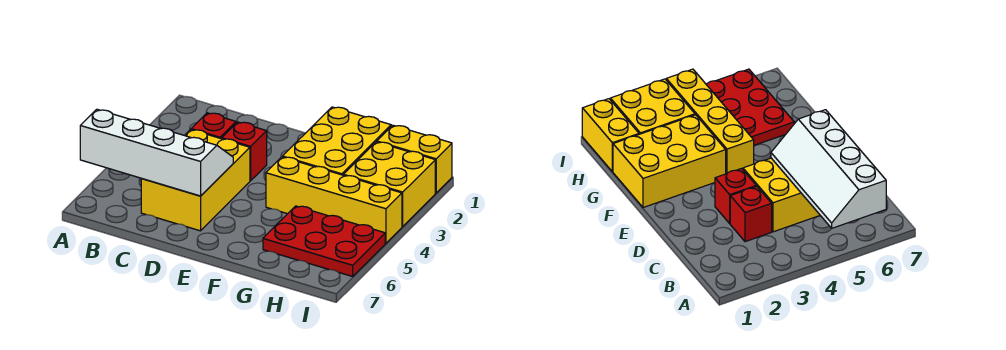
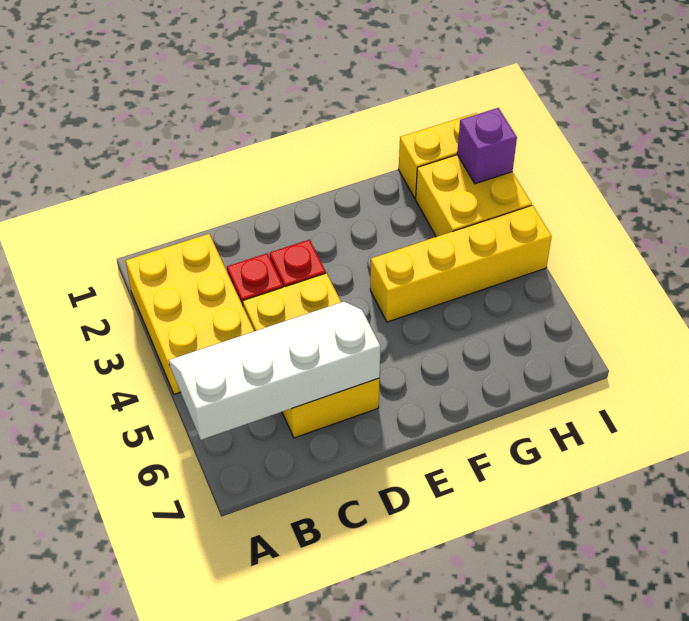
yellow 2x3 brick [283,107,391,175] -> yellow 2x3 brick moved to [126,234,254,394]
red 2x3 plate [263,206,385,276] -> none
none -> purple 1x1 brick [457,108,517,184]

